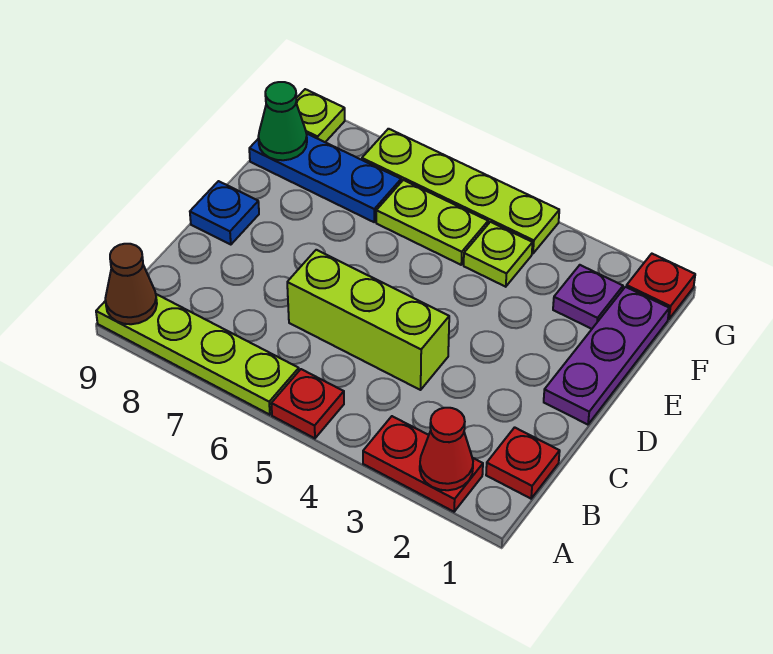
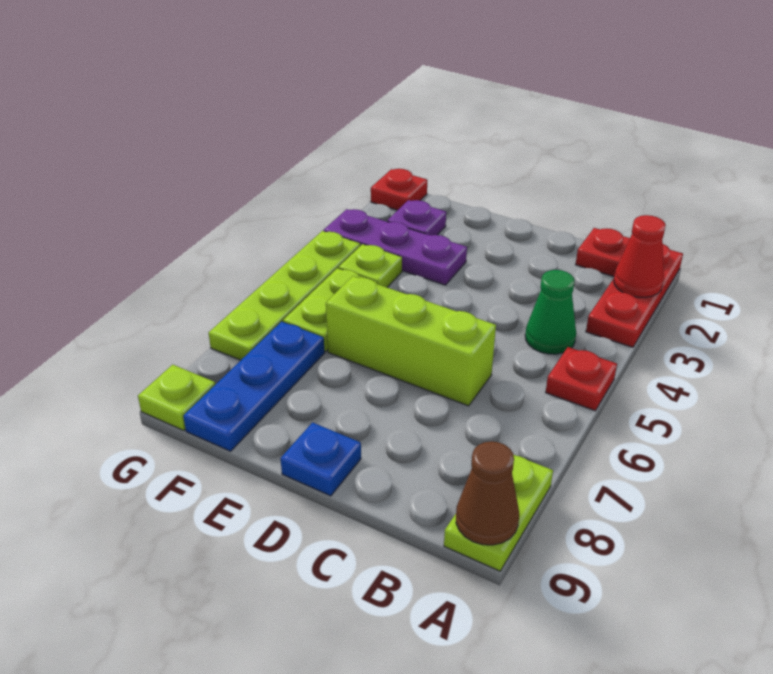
red 1x2 plate [363,416,483,512] -> red 1x3 plate [586,244,683,347]
lime 1x4 plate [96,294,299,415] -> lime 1x2 plate [444,455,553,571]
lime 1x3 brick [287,250,449,390] -> lime 1x3 brick turned to [326,276,496,406]
purple 1x3 plate [544,287,669,425] -> purple 1x3 plate moved to [323,209,467,285]
green 1x1 cone [258,82,307,160] -> green 1x1 cone moved to [525,270,576,354]

